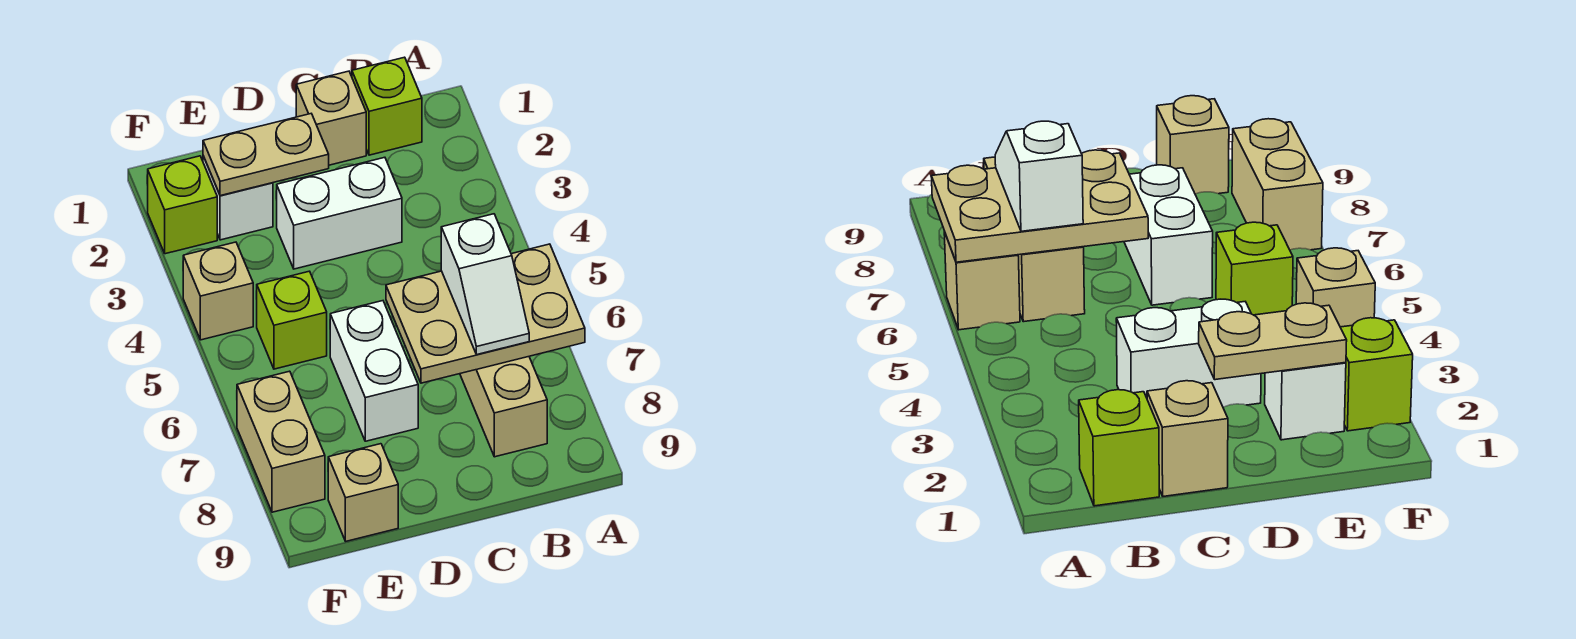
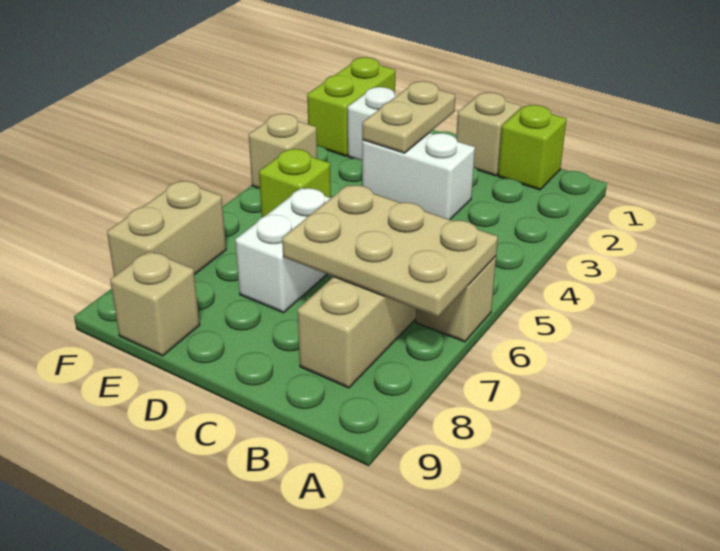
white 1x2 slope [441,214,529,354] -> none
tan 1x2 plate [203,114,329,196] -> tan 1x2 plate turned to [362,81,455,153]
lime 1x1 brick [148,156,217,254] -> lime 1x2 brick [307,57,395,156]

